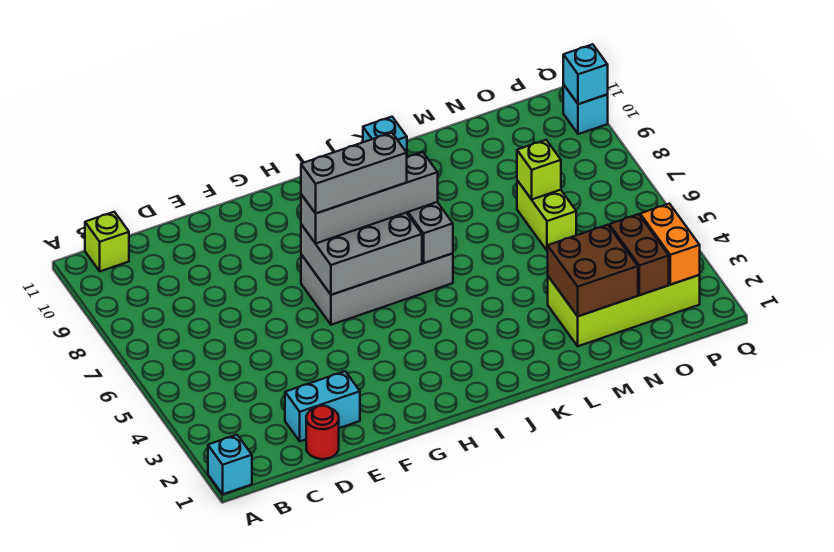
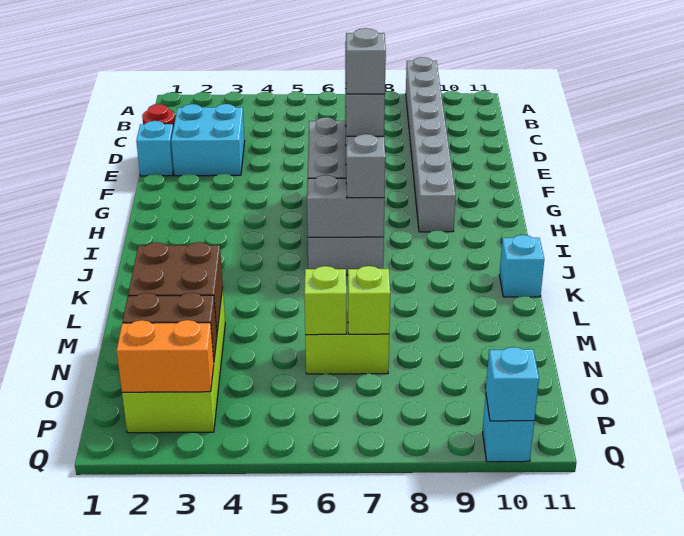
cyan 1x1 brick [208,435,252,494] -> cyan 1x1 brick moved to [136,121,174,176]
none -> grey 1x8 brick [406,57,456,232]
lime 1x1 brick [85,212,129,271] -> lime 1x1 brick moved to [304,266,346,335]
cyan 1x2 brick [285,371,360,441] -> cyan 2x2 brick [171,104,245,176]
none -> grey 1x1 brick [346,28,386,94]

